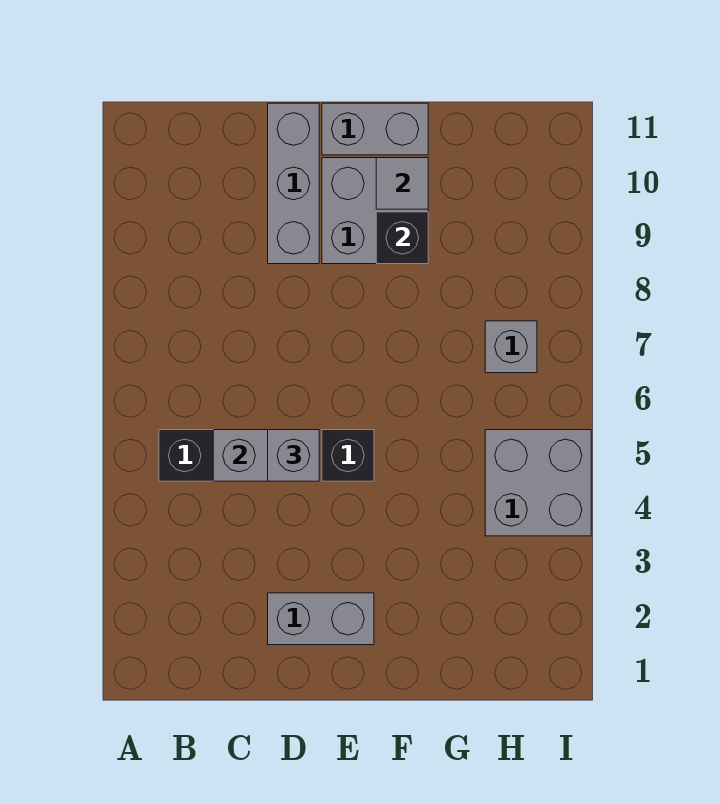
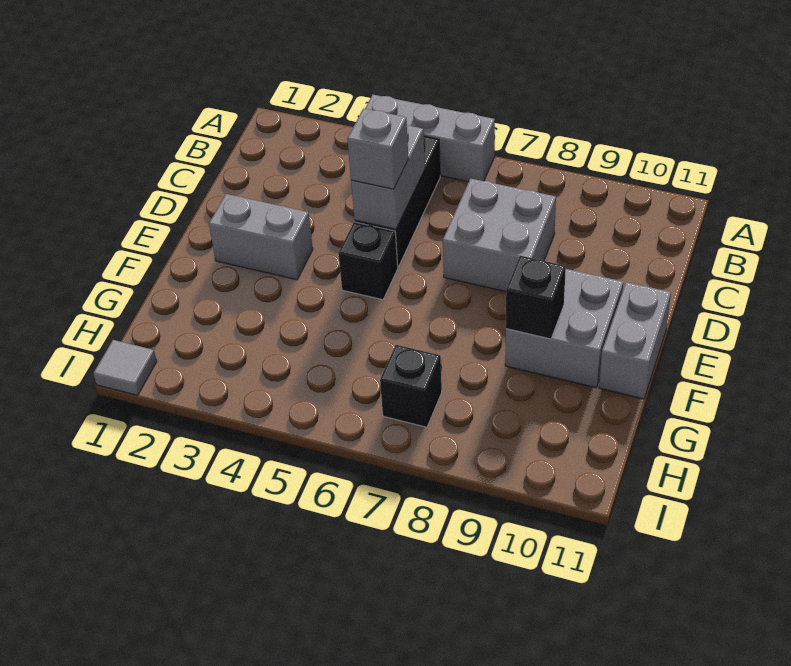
grey 1x2 brick [268,593,374,645] -> grey 1x2 brick turned to [209,194,313,280]
grey 1x3 brick [268,103,319,264] -> grey 1x3 brick moved to [365,95,495,182]
grey 1x1 tile [376,158,428,209] -> grey 1x1 tile moved to [93,340,157,395]
grey 2x2 brick [485,430,591,536] -> grey 2x2 brick moved to [443,178,556,292]
grey 1x1 brick [485,321,537,373] -> black 1x1 brick [380,345,442,427]

